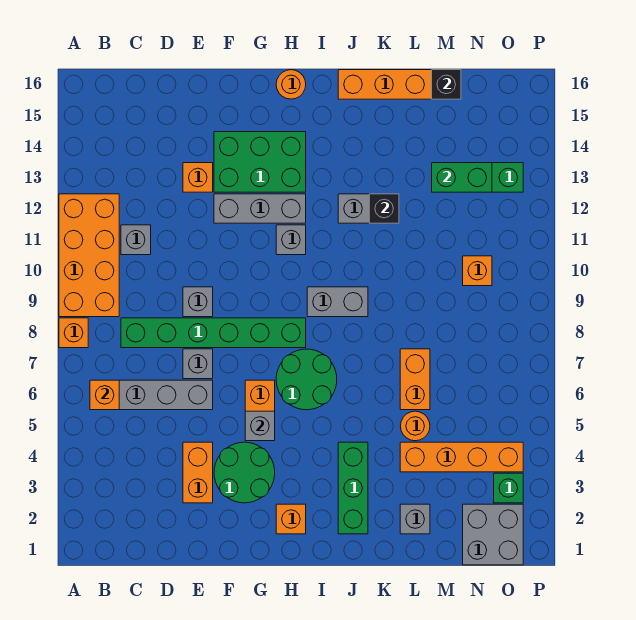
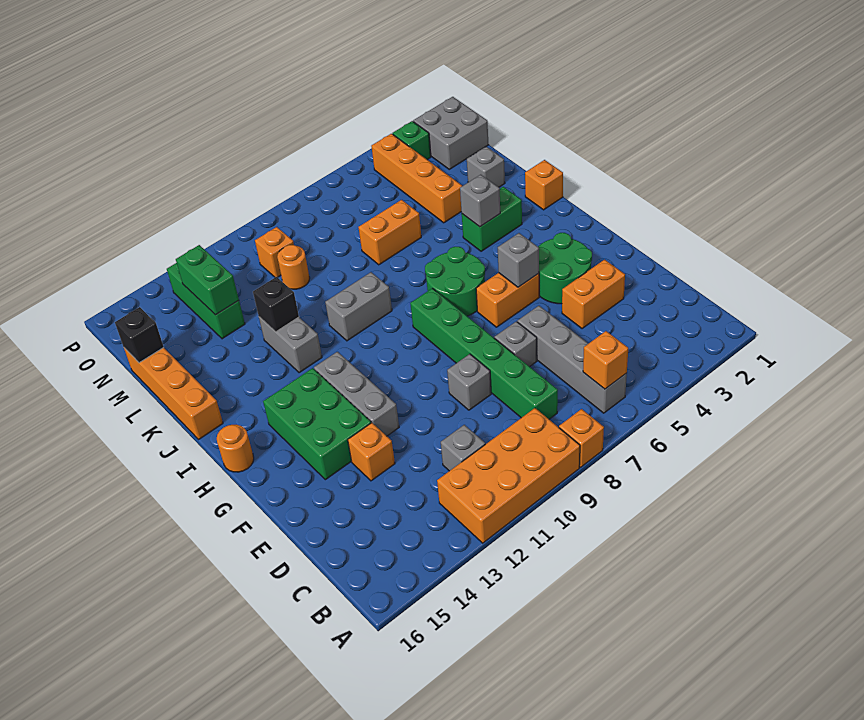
orange 1x1 brick [276,504,306,534] -> orange 1x1 brick moved to [525,160,563,210]
grey 1x1 brick [276,225,306,255] -> grey 1x1 brick moved to [460,175,500,227]
grey 1x2 brick [307,287,368,317] -> grey 1x2 brick turned to [325,272,392,341]
green 1x3 brick [338,442,368,534] -> green 1x2 brick [462,187,522,251]
orange 1x1 round brick [401,411,430,441] -> orange 1x1 round brick moved to [277,245,310,289]

